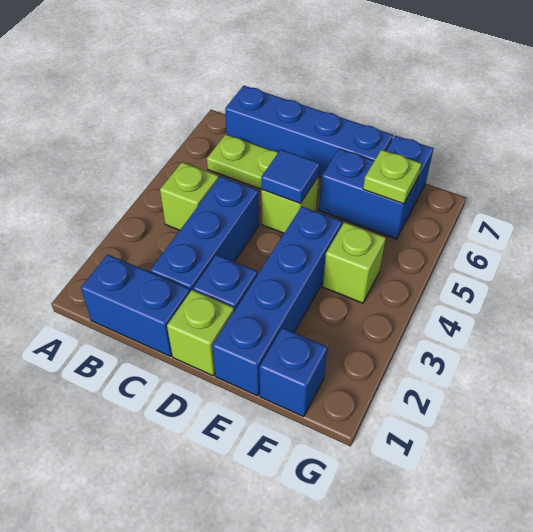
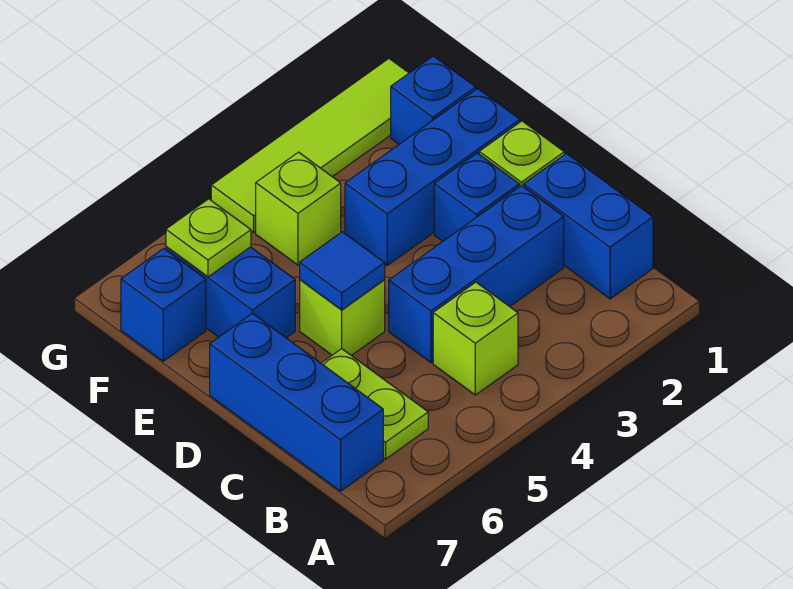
blue 1x4 brick [225,86,393,178] -> blue 1x3 brick [210,313,383,491]
blue 1x4 brick [212,207,342,396] -> blue 1x3 brick [345,89,520,265]
none -> lime 1x4 tile [211,59,409,232]

